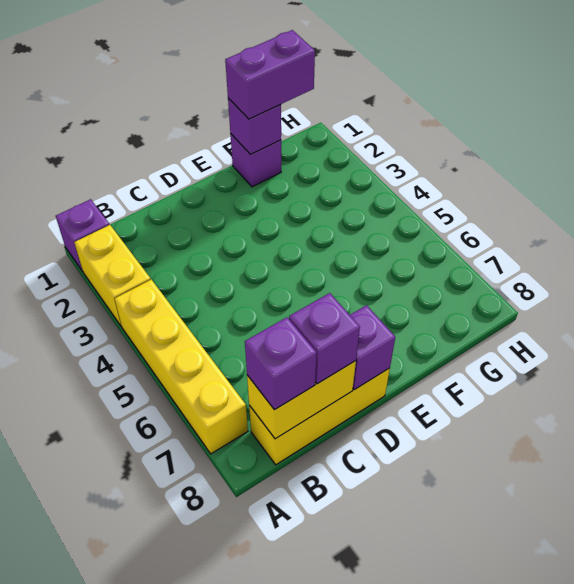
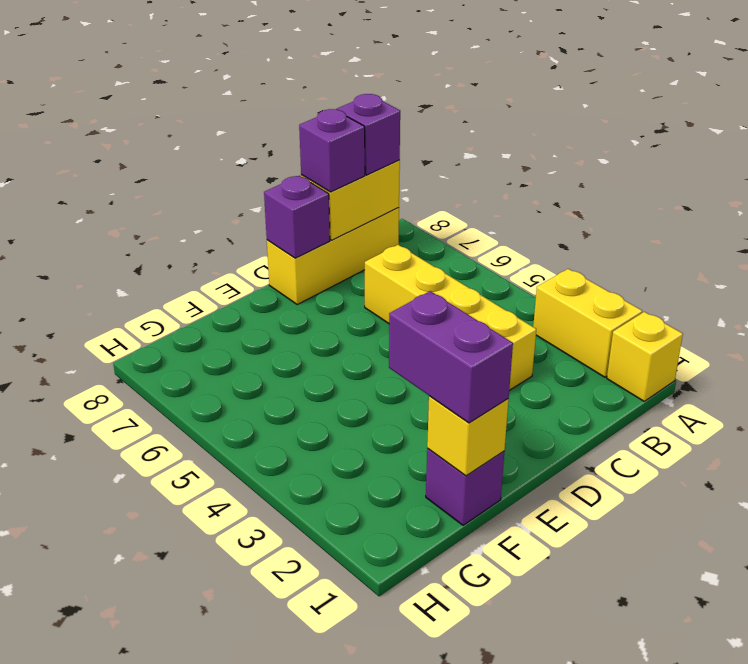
purple 1x1 brick [56,199,109,271] -> yellow 1x1 brick [607,312,683,401]
yellow 1x4 brick [115,280,248,454] -> yellow 1x4 brick moved to [365,245,536,390]
purple 1x1 brick [228,98,281,155] -> yellow 1x1 brick [427,396,509,476]
purple 1x2 brick [225,30,315,119] -> purple 1x2 brick turned to [389,291,513,423]

